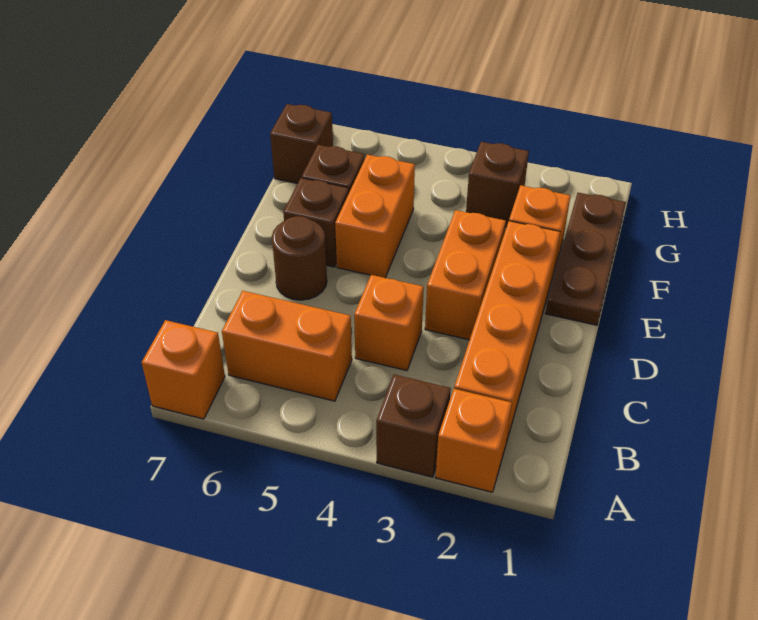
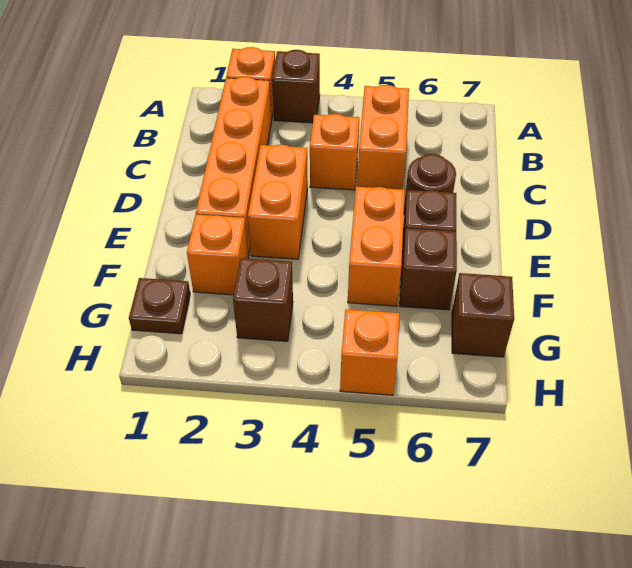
orange 1x1 brick [142,320,225,419] -> orange 1x1 brick moved to [340,309,399,395]
orange 1x2 brick [222,291,352,401] -> orange 1x2 brick turned to [357,85,409,190]
brown 1x3 plate [545,193,626,325] -> brown 1x1 plate [129,278,190,334]

